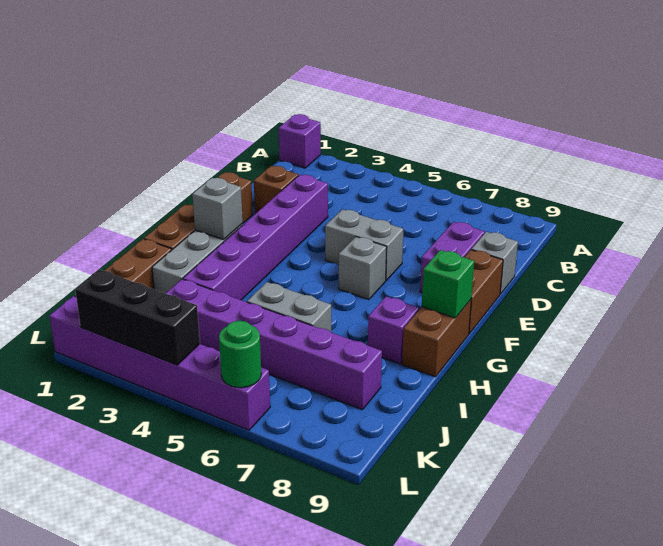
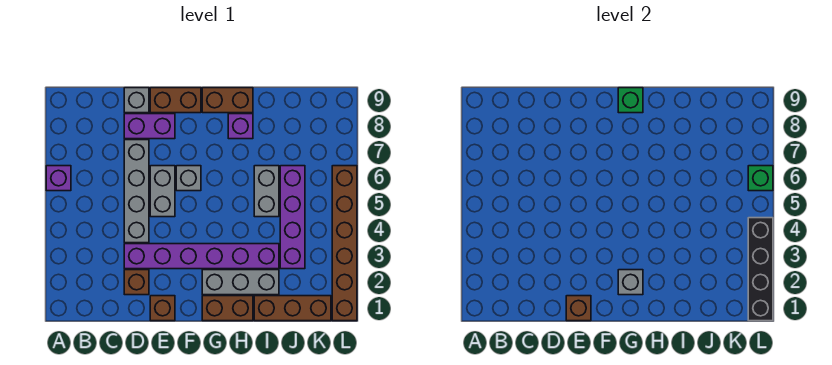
purple 1x1 brick [279,114,321,168] -> purple 1x1 brick moved to [46,166,71,191]
none -> grey 1x4 brick [124,140,149,243]
none -> brown 1x1 brick [566,296,591,321]
purple 1x6 brick [166,279,382,410] -> purple 1x4 brick [280,166,305,269]
purple 1x6 brick [50,296,270,430] -> brown 1x6 brick [332,166,357,321]
black 1x3 brick [75,270,200,365] -> black 1x4 brick [748,218,773,321]
green 1x1 round brick [219,321,261,388] -> green 1x1 brick [748,166,773,191]

